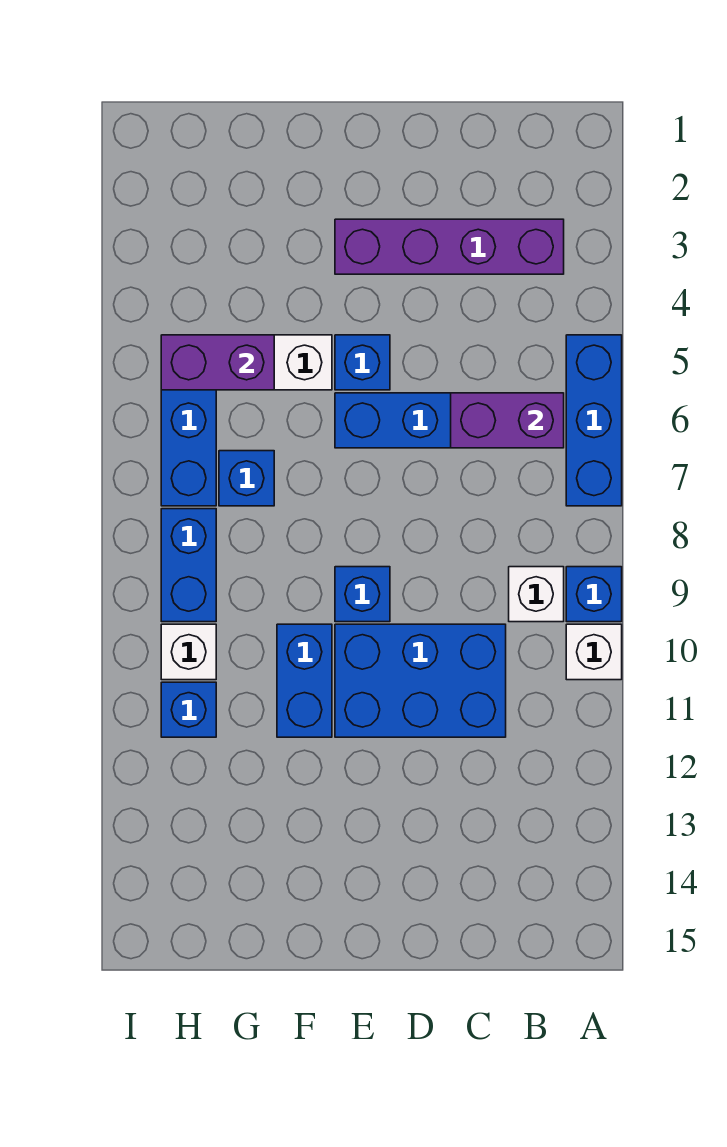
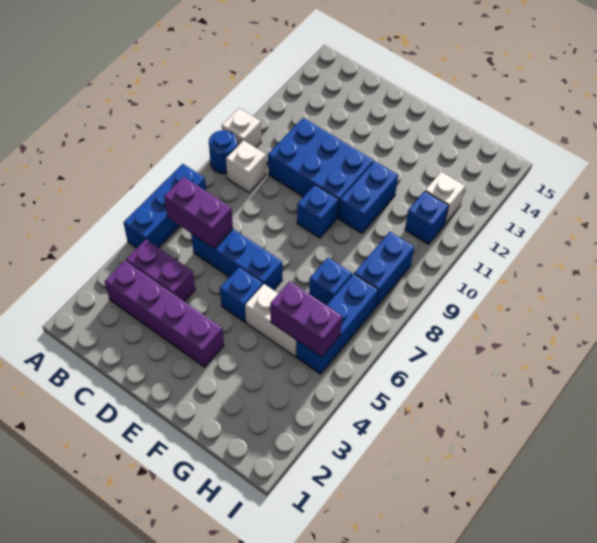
blue 1x1 brick [566,567,622,622] -> blue 1x1 round brick [209,130,237,174]
none -> purple 1x2 brick [126,240,195,302]
white 1x1 brick [161,624,216,680] -> white 1x1 brick moved to [425,171,465,224]

